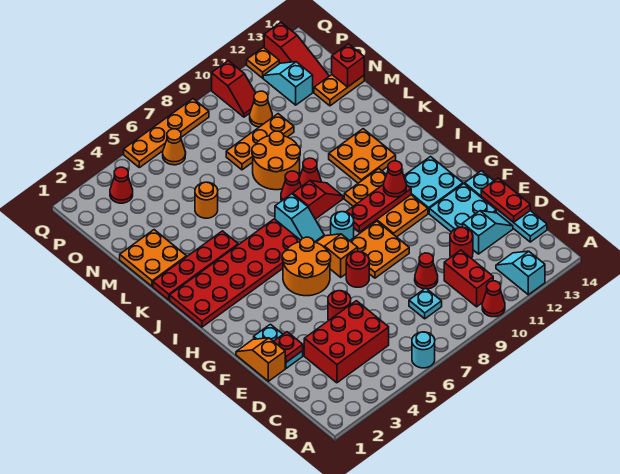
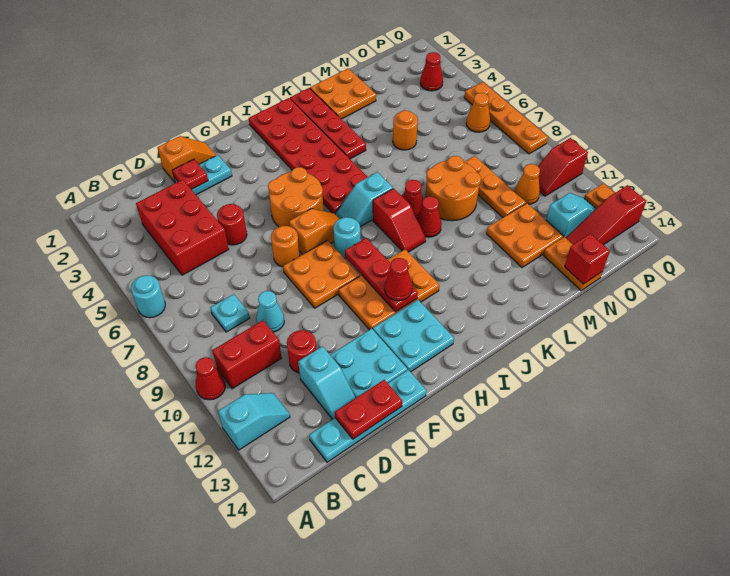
red 1x1 cone [415,253,438,289] -> cyan 1x1 cone [256,291,284,332]
red 1x1 round brick [346,252,369,287] -> orange 1x1 round brick [271,226,300,267]
orange 2x2 plate [329,129,396,183] -> orange 2x2 plate moved to [486,203,563,268]

